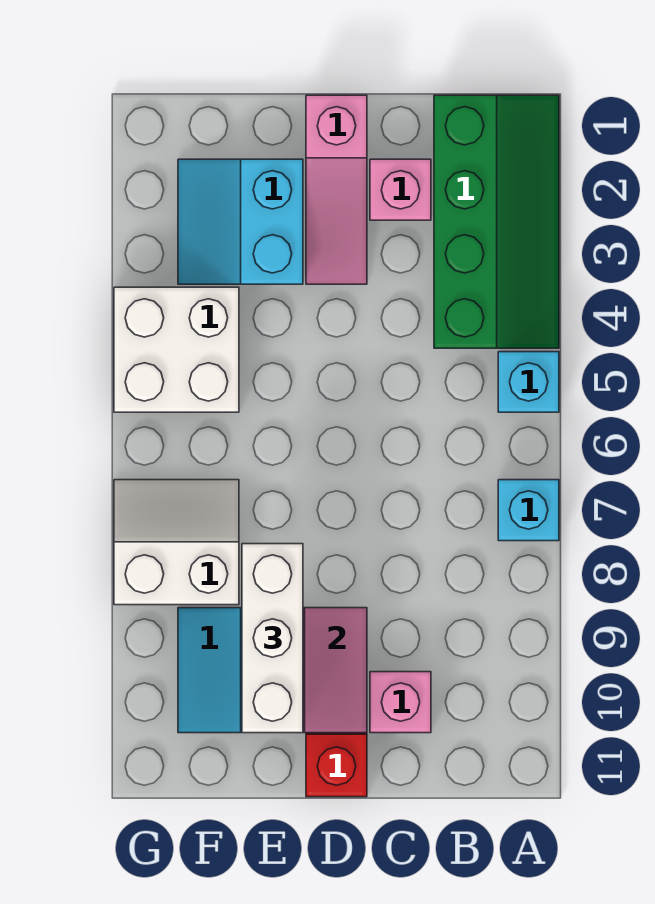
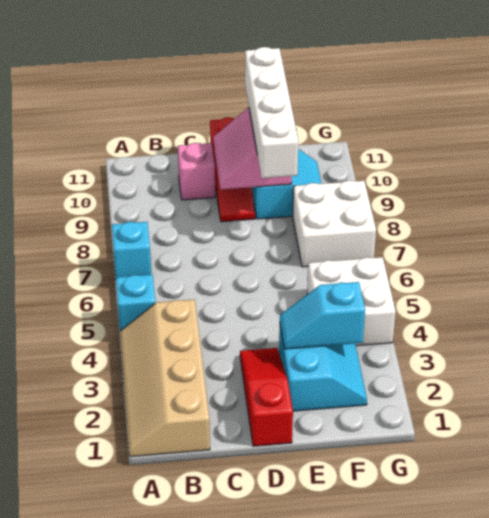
green 2x4 slope [434,95,559,348] -> tan 2x4 slope [120,299,210,457]
pink 1x1 brick [370,159,431,220] -> none
pink 1x3 slope [306,95,367,284] -> red 1x3 slope [240,348,293,446]
none -> cyan 1x2 slope [280,282,365,349]
white 1x3 brick [242,544,303,733] -> white 1x4 brick [245,47,299,178]
white 2x2 slope [114,480,239,605] -> white 2x2 brick [293,180,376,267]

